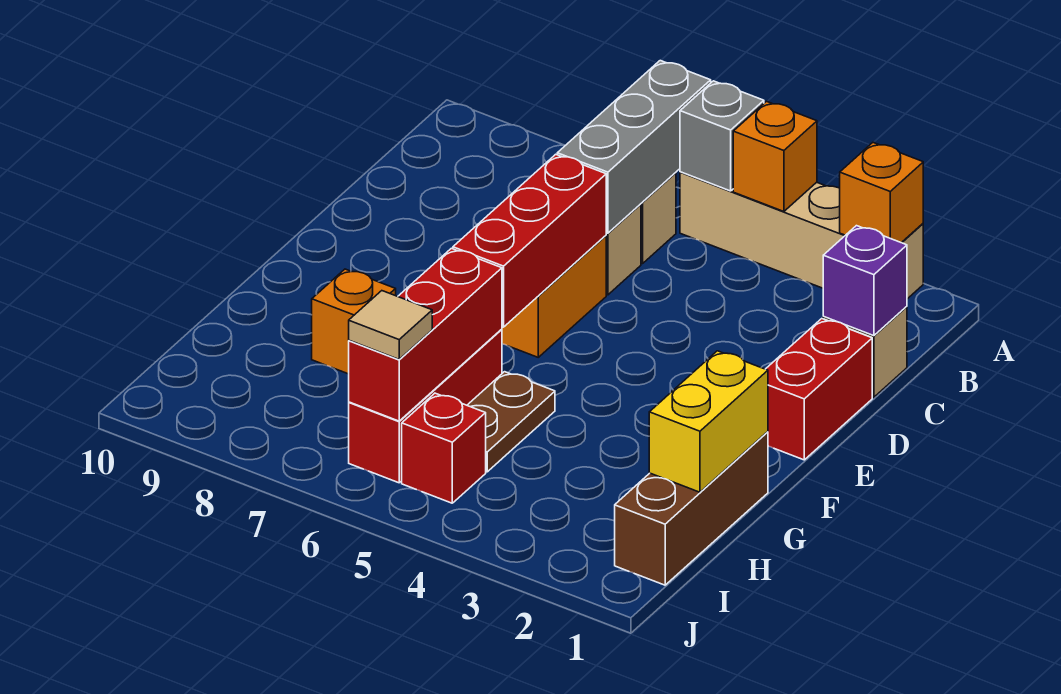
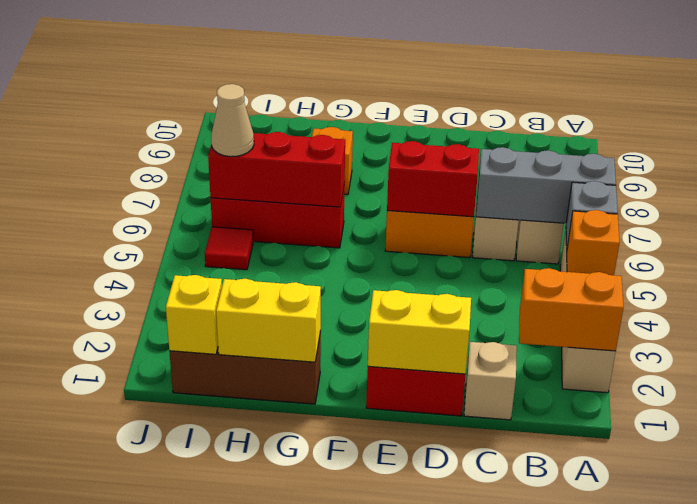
orange 1x1 brick [840,143,923,243] -> orange 1x2 brick [519,268,624,351]
purple 1x1 brick [823,226,907,336] -> none
none -> yellow 1x2 brick [368,290,471,374]
red 1x3 brick [453,154,606,327] -> red 1x2 brick [387,141,479,217]
brown 1x2 plate [467,372,555,472] -> none
none -> yellow 1x1 brick [166,275,222,354]
red 1x1 brick [402,393,486,503] -> red 1x1 tile [205,227,253,270]
tan 1x1 tile [349,291,432,359] -> tan 1x1 cone [211,84,254,157]

